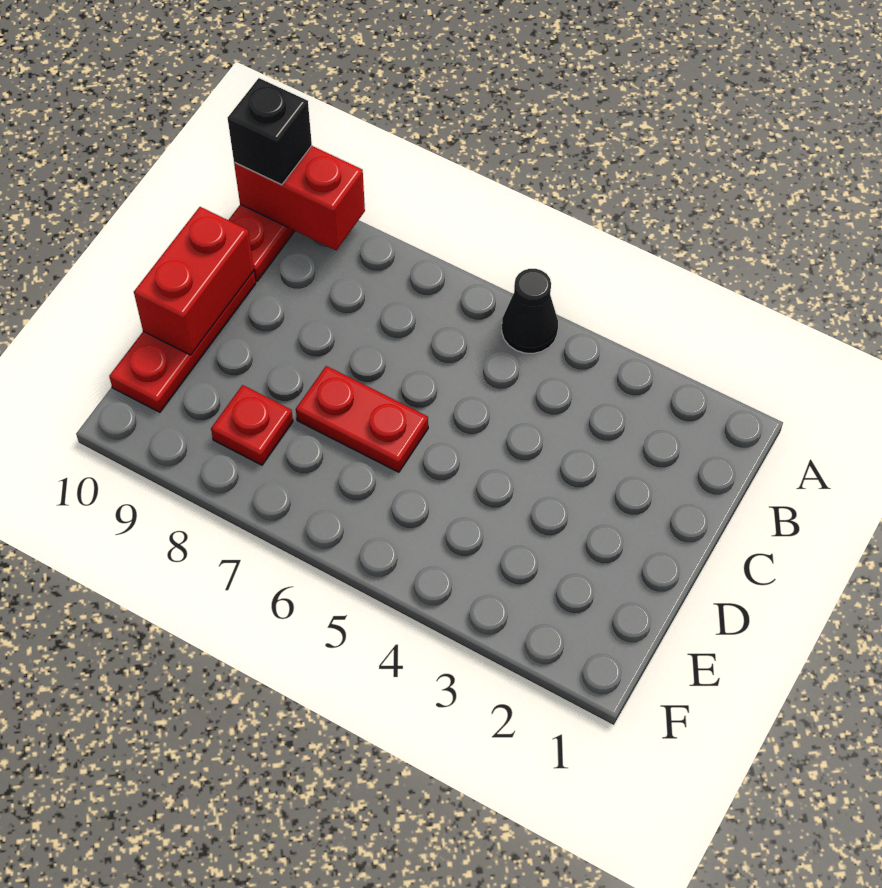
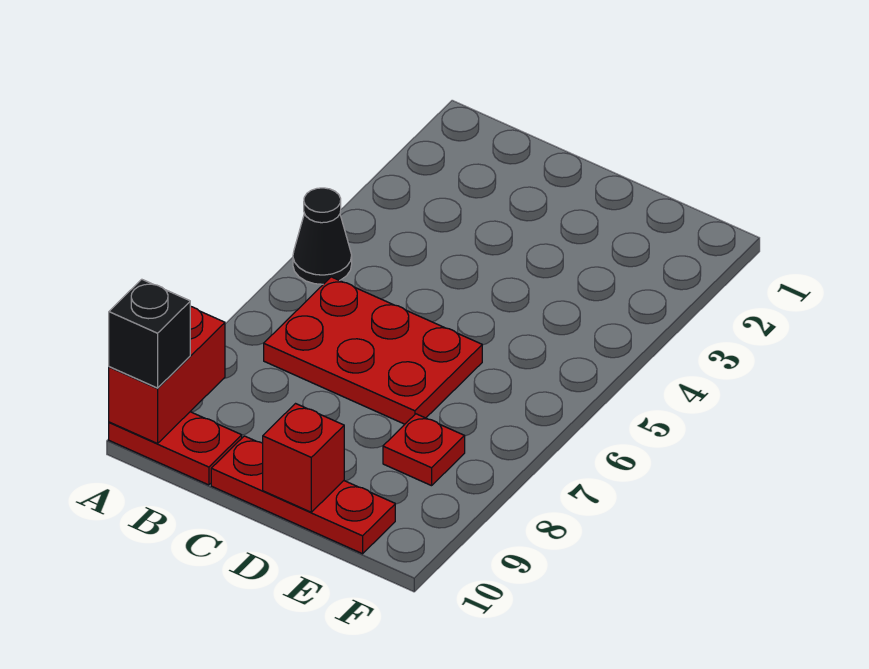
red 1x2 brick [134,207,254,355] -> red 1x1 brick [263,404,344,512]
red 1x2 plate [296,366,428,472] -> red 2x3 plate [264,277,482,424]

